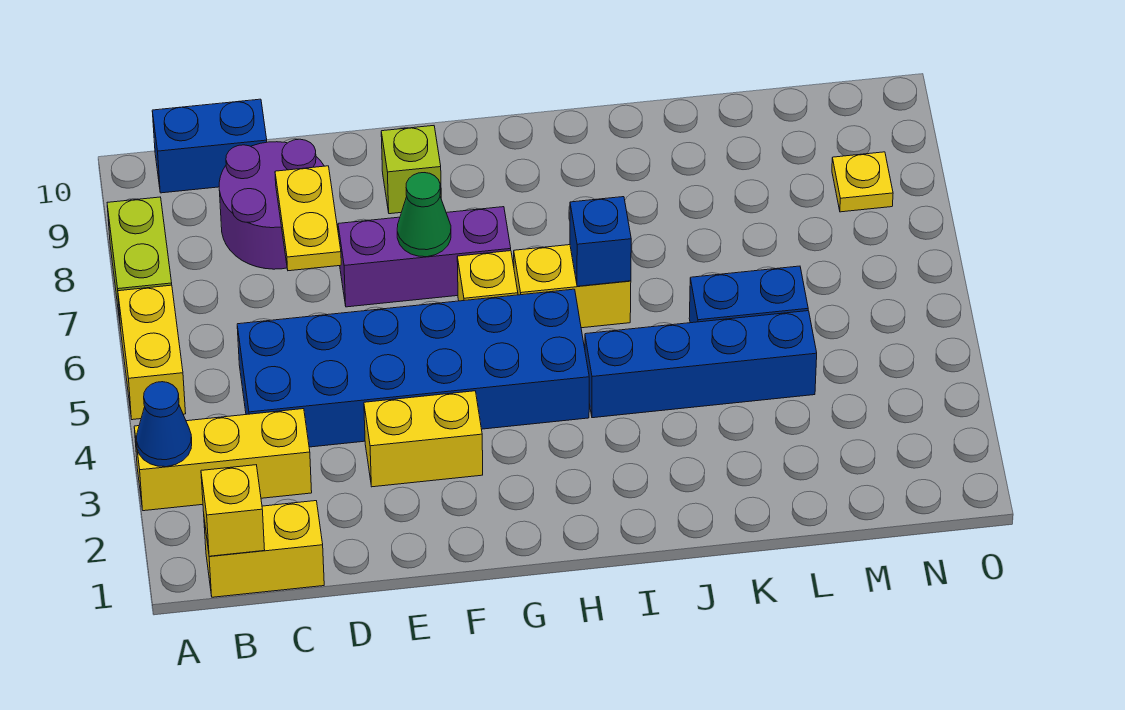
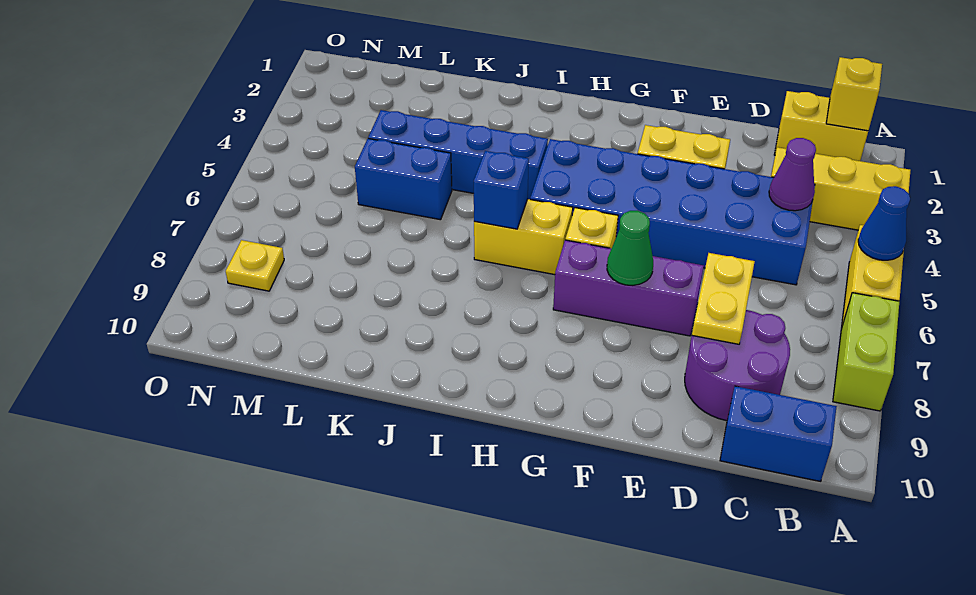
blue 1x1 cone [136,382,192,467] -> blue 1x1 cone moved to [858,186,910,260]
none -> purple 1x1 cone [769,138,816,211]
lime 1x1 brick [381,126,441,214] -> none

